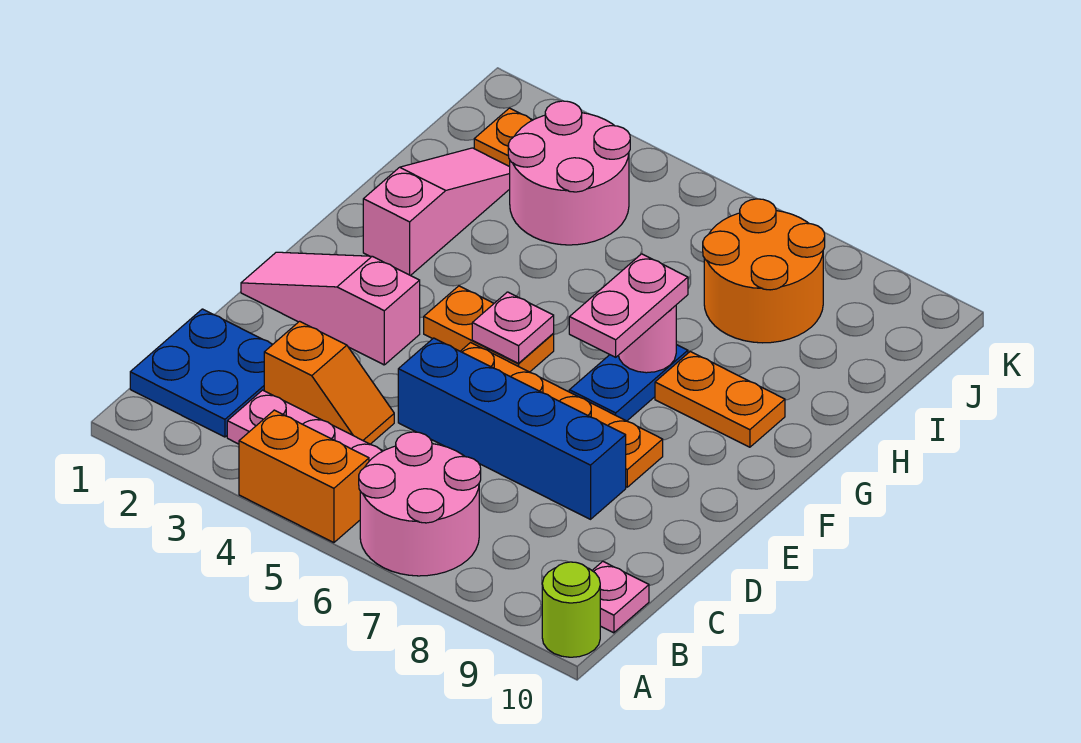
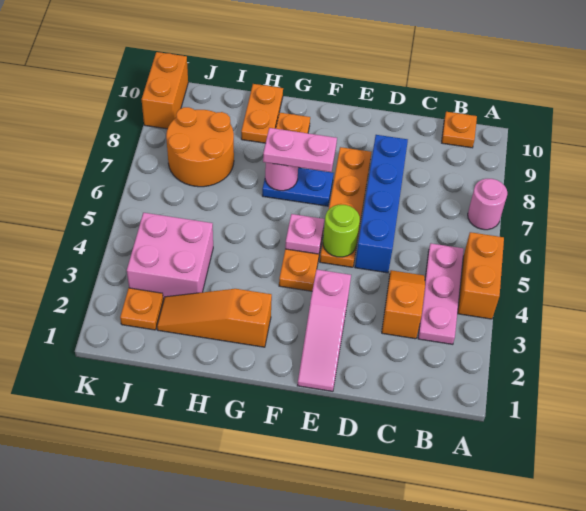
pink 2x2 round brick [359,432,481,576] -> pink 1x1 round brick [468,179,507,230]
lime 1x1 round brick [542,562,600,657] -> lime 1x1 round brick moved to [323,205,360,257]
blue 2x2 plate [130,309,273,437] -> none
pink 1x1 plate [592,561,649,633] -> orange 1x1 plate [442,112,477,148]
pink 1x3 slope [363,148,510,276] -> orange 1x3 slope [157,289,272,347]
none -> orange 1x2 plate [241,84,283,143]
pink 2x2 round brick [508,101,630,245] -> pink 2x2 brick [127,213,213,299]
none -> orange 1x2 brick [142,52,188,129]

